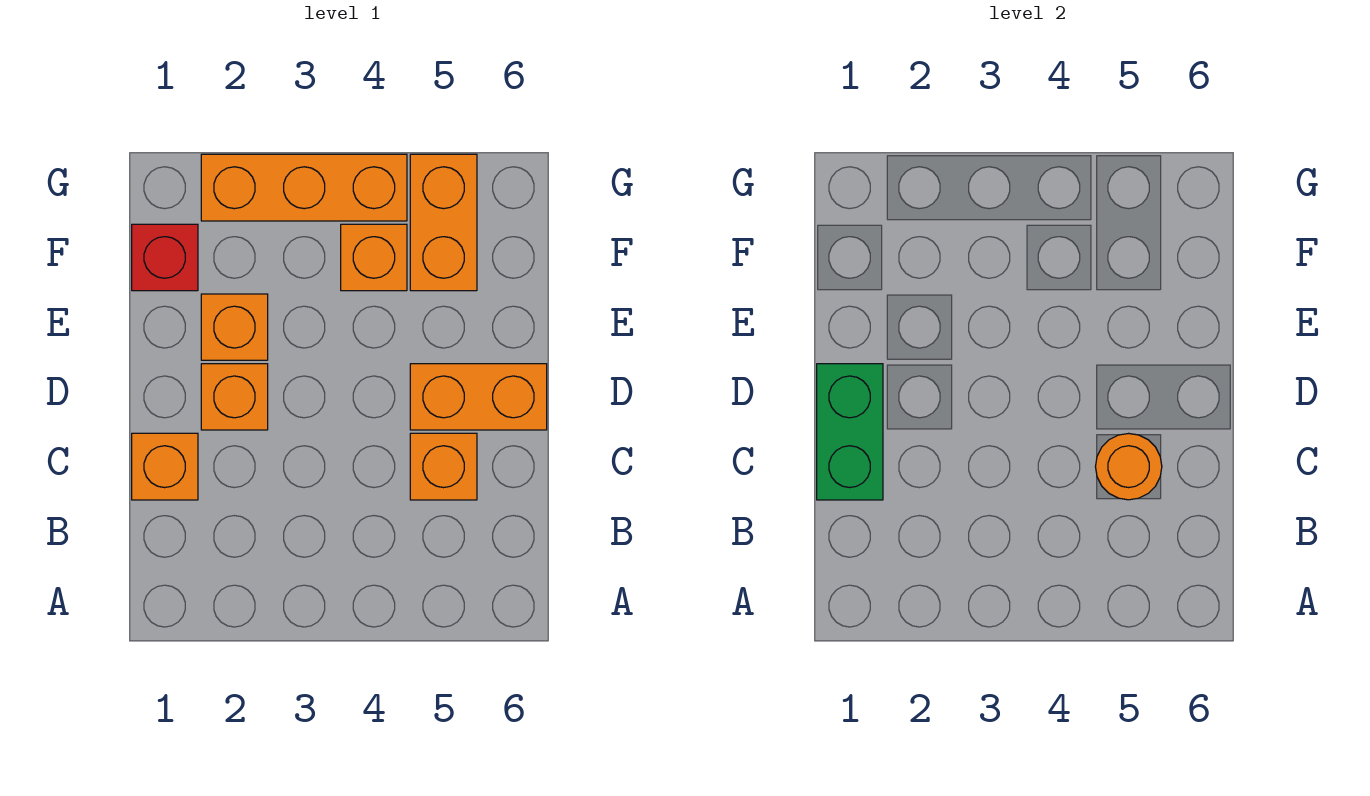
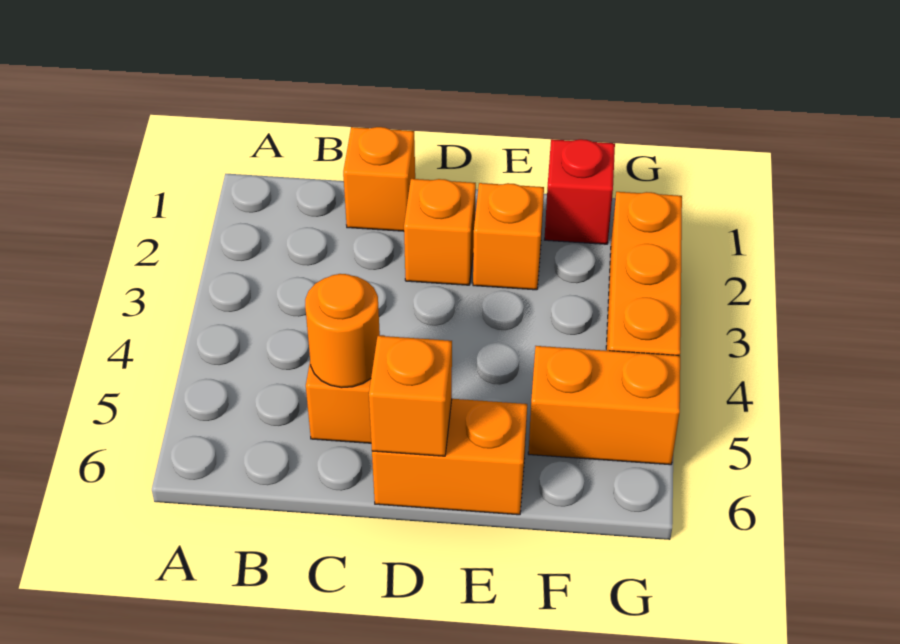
green 1x2 brick [817,364,883,500] -> none
orange 1x2 brick [410,364,547,430] -> orange 1x2 brick turned to [372,399,527,515]
orange 1x1 brick [341,224,407,291] -> orange 1x1 brick moved to [369,336,452,456]

